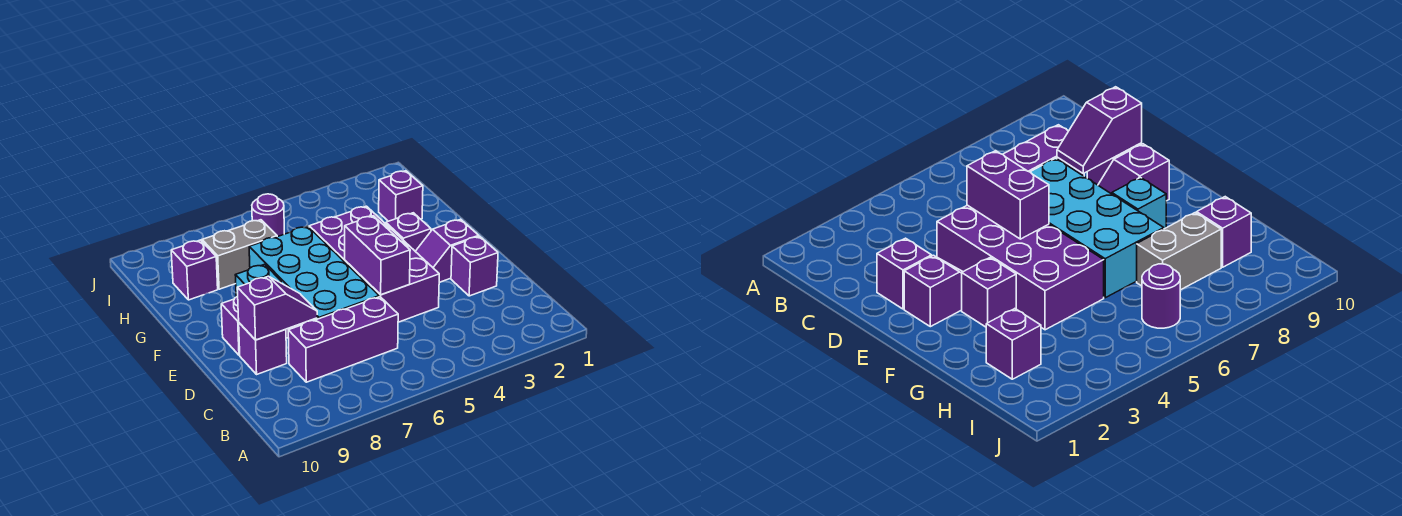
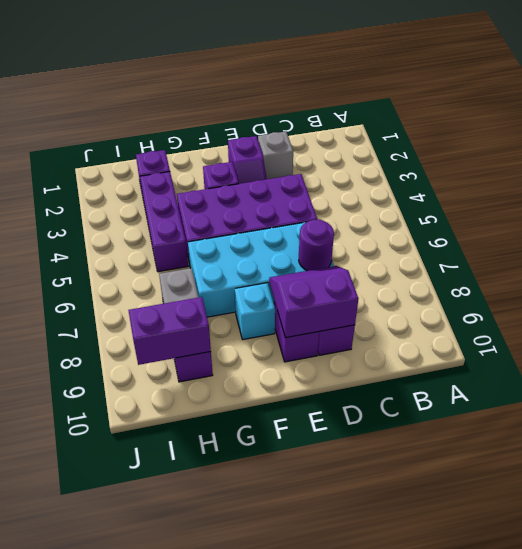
purple 1x3 brick [288,297,398,382] -> purple 1x3 brick moved to [140,172,188,272]
purple 1x1 brick [451,236,498,296] -> grey 1x1 brick [258,132,293,179]
purple 1x2 brick [345,216,410,295] -> purple 1x2 brick moved to [128,297,211,365]
purple 1x2 slope [237,276,317,340] -> purple 2x2 slope [269,266,358,338]
purple 1x1 round brick [252,194,284,237] -> purple 1x1 round brick moved to [299,220,334,271]

